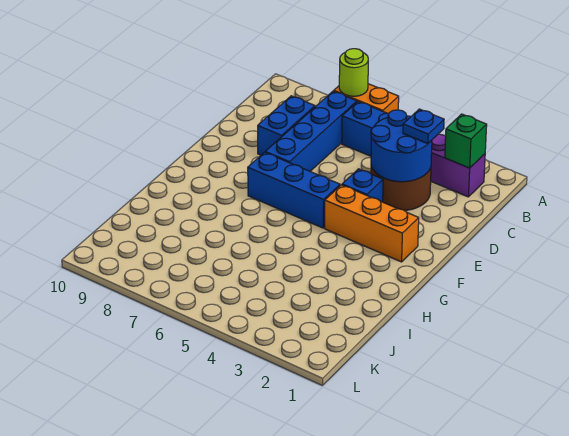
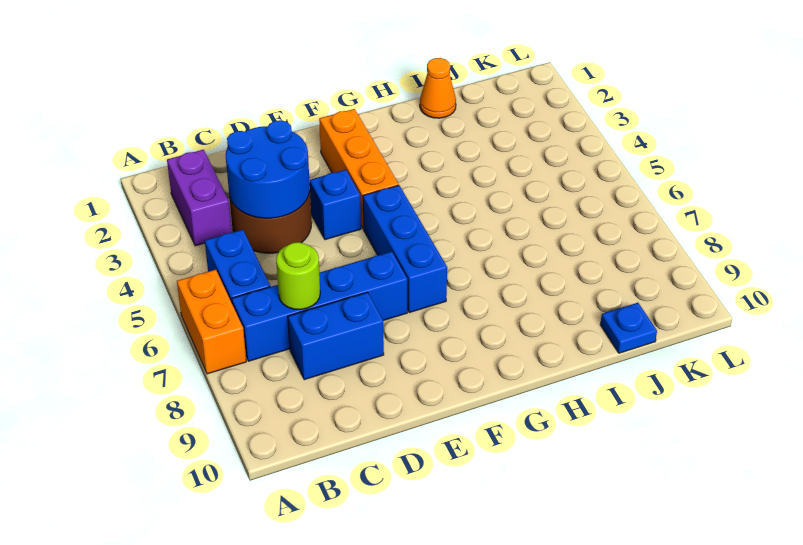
lime 1x1 round brick [339,49,368,96] -> lime 1x1 round brick moved to [276,242,320,310]
green 1x1 brick [445,114,487,168] -> none
blue 1x1 plate [403,109,444,144] -> blue 1x1 plate moved to [600,303,657,353]
none -> orange 1x1 cone [420,58,456,118]

